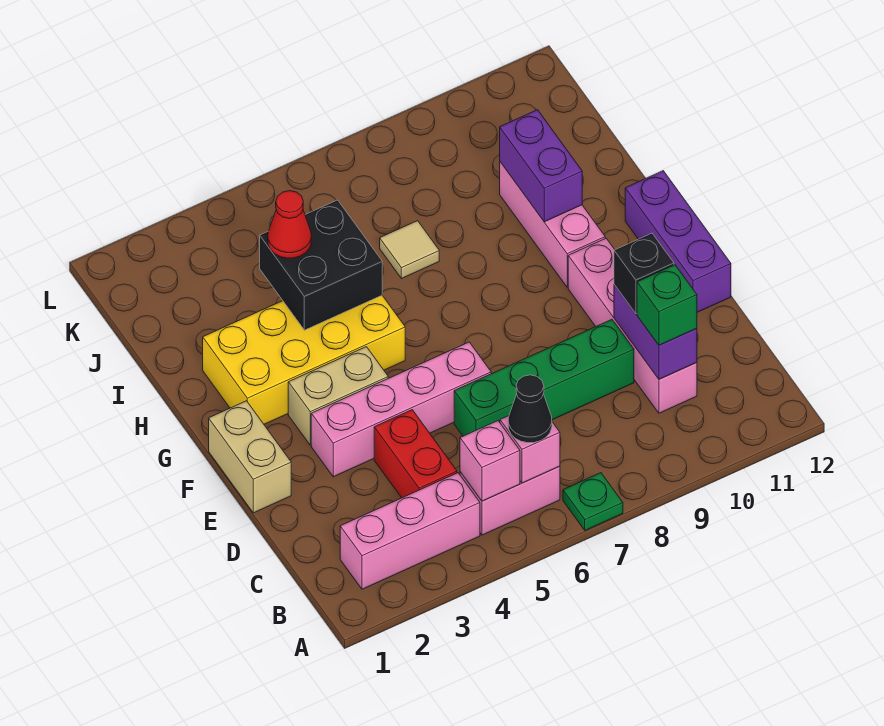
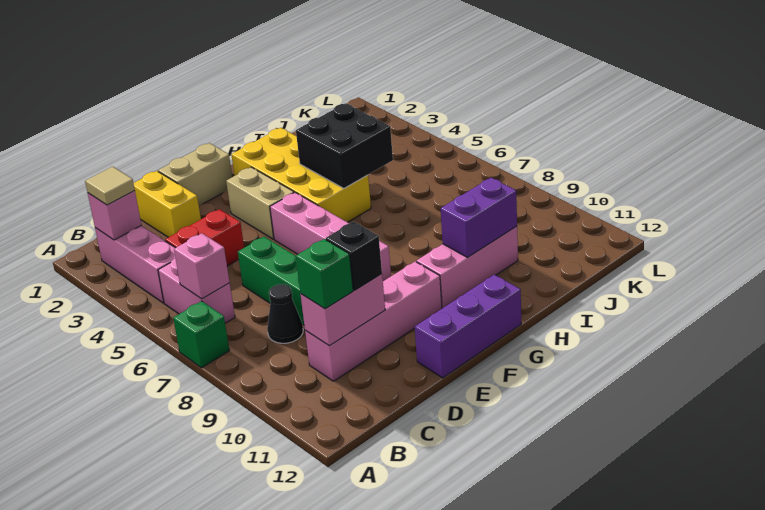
green 1x1 plate [563,473,623,530] -> green 1x1 brick [173,301,229,368]
pink 1x1 brick [460,421,520,501] -> pink 1x1 brick moved to [88,191,141,240]
black 1x1 cone [508,375,552,443] -> black 1x1 cone moved to [267,284,303,343]
purple 1x2 brick [614,285,697,379] -> pink 1x2 brick [301,274,385,346]
none -> yellow 1x2 brick [134,171,201,237]
pink 1x4 brick [311,342,491,477] -> pink 1x4 brick moved to [270,193,391,281]
red 1x1 cone [268,191,311,258] -> none
tan 1x1 tile [380,221,439,279] -> tan 1x1 tile moved to [85,167,135,205]

